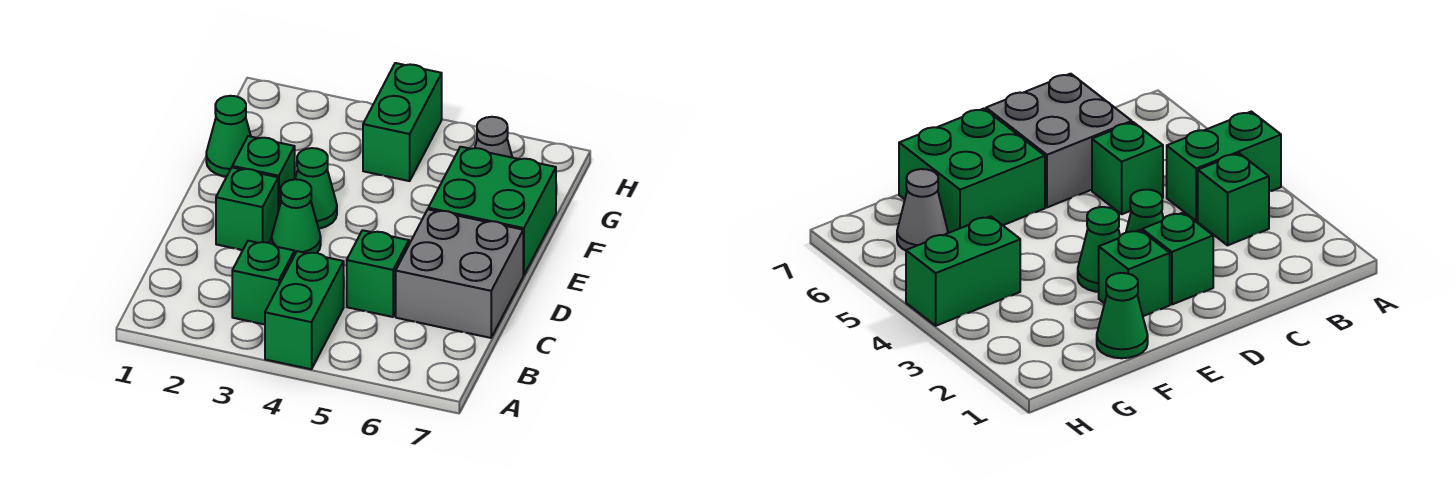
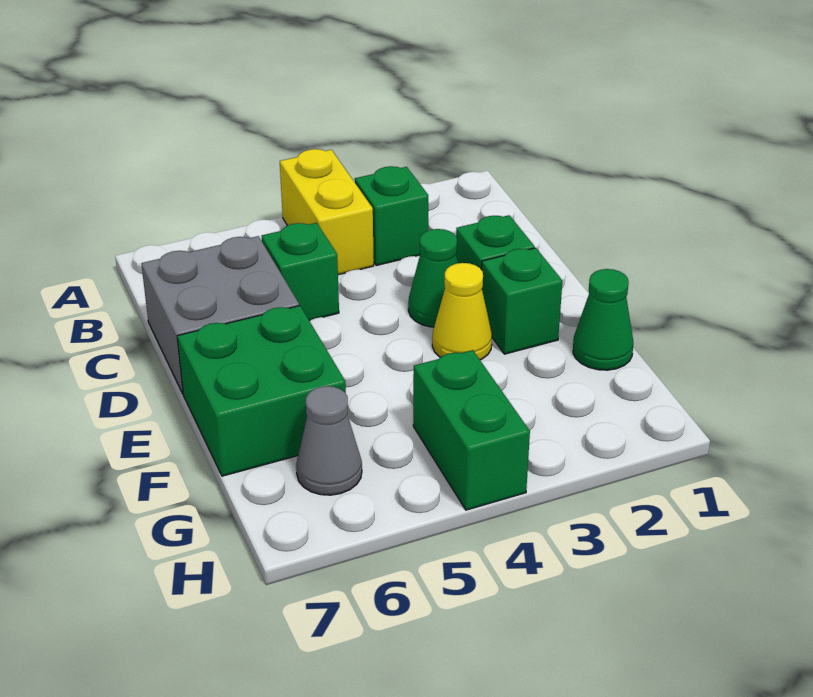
green 1x2 brick [265,251,344,369] -> yellow 1x2 brick [280,149,374,275]
green 1x1 cone [295,148,337,229] -> yellow 1x1 cone [432,263,492,360]

